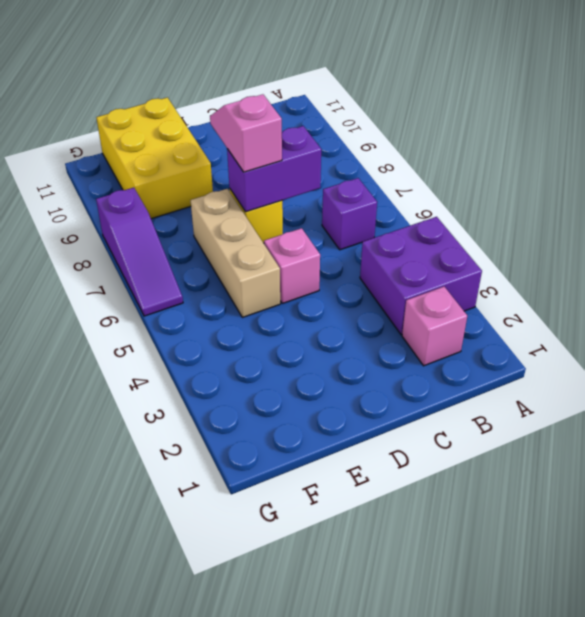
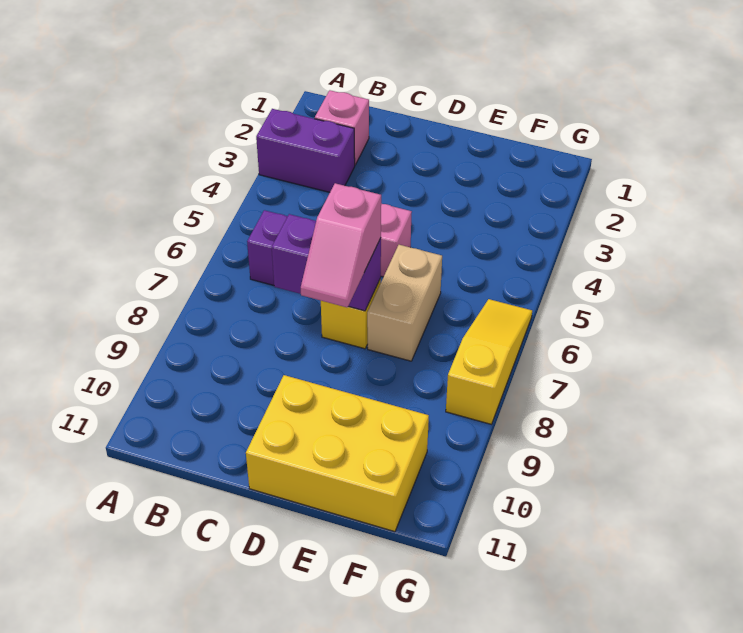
purple 2x2 brick [360,217,482,335] -> purple 1x2 brick [256,109,355,192]
tan 1x3 brick [191,189,280,317] -> tan 1x2 brick [367,245,442,361]
yellow 2x3 brick [96,97,213,219] -> yellow 2x3 brick turned to [246,375,429,532]
purple 1x3 slope [96,188,183,316] -> yellow 1x3 slope [446,299,532,424]

